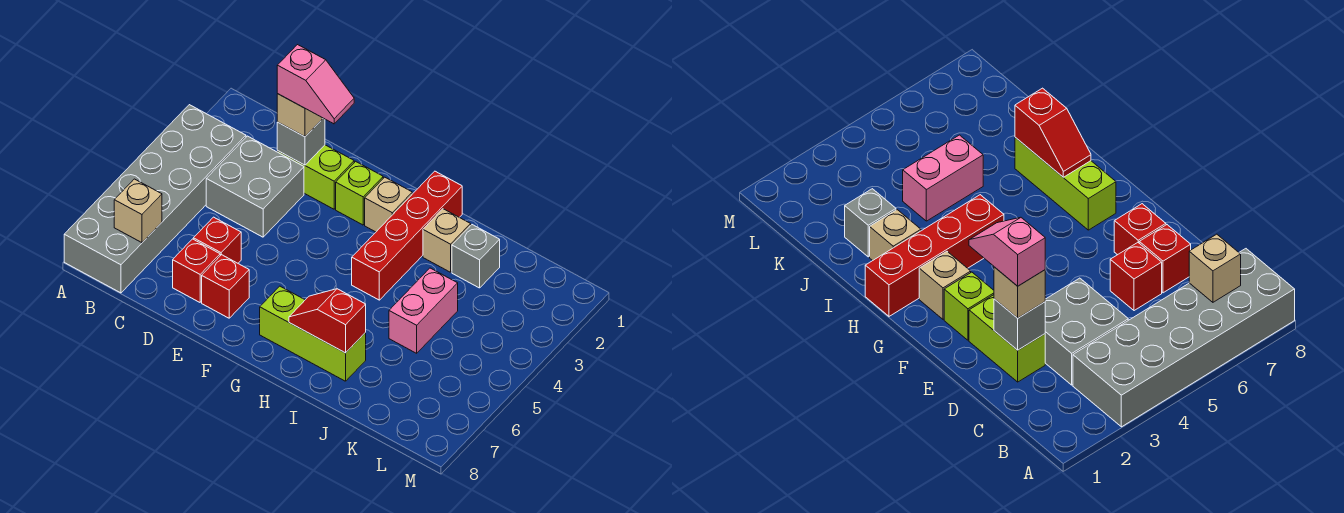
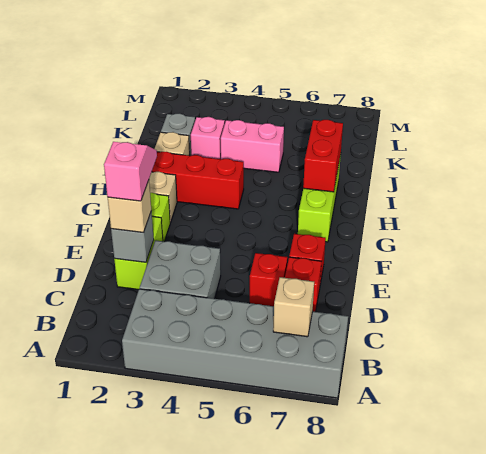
red 1x2 slope [289,289,366,353] -> red 1x2 brick [303,120,343,192]
none -> pink 1x1 brick [191,117,225,159]

